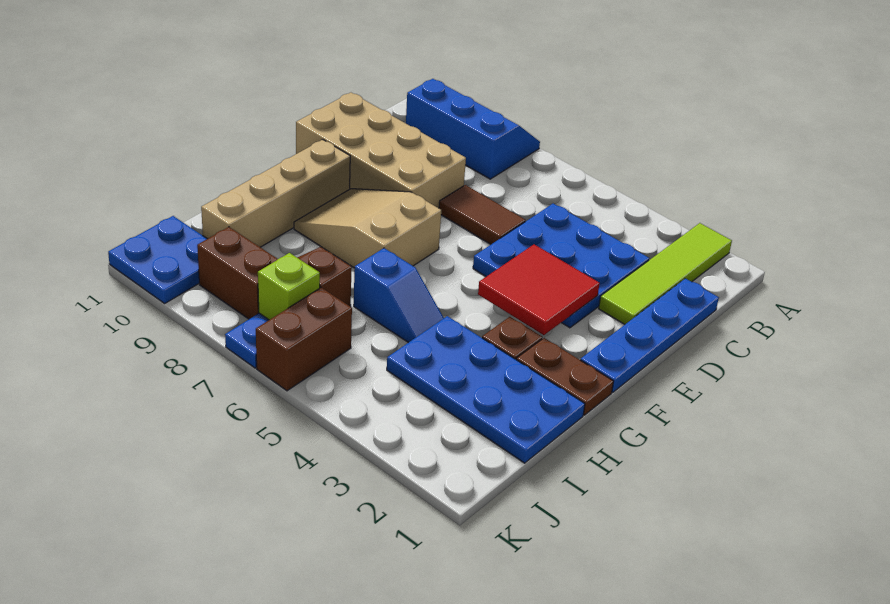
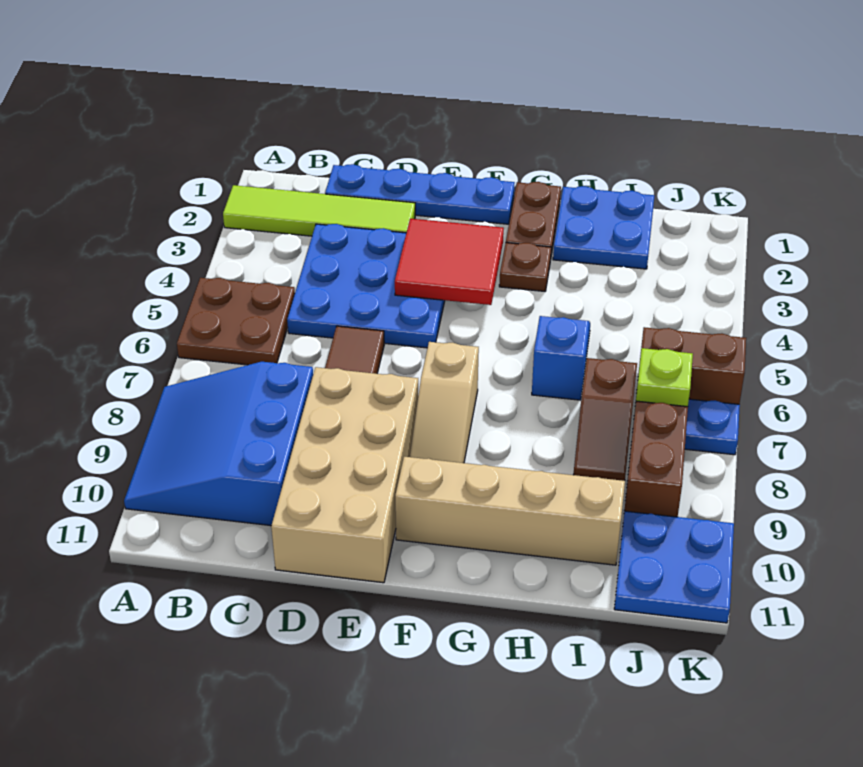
none -> brown 2x2 plate [177,278,295,365]
blue 2x3 slope [406,79,540,179] -> blue 3x3 slope [124,362,313,526]
tan 2x3 slope [294,189,441,268] -> tan 1x3 slope [410,342,479,463]
blue 2x4 plate [387,316,585,463] -> blue 2x2 plate [553,186,654,269]

